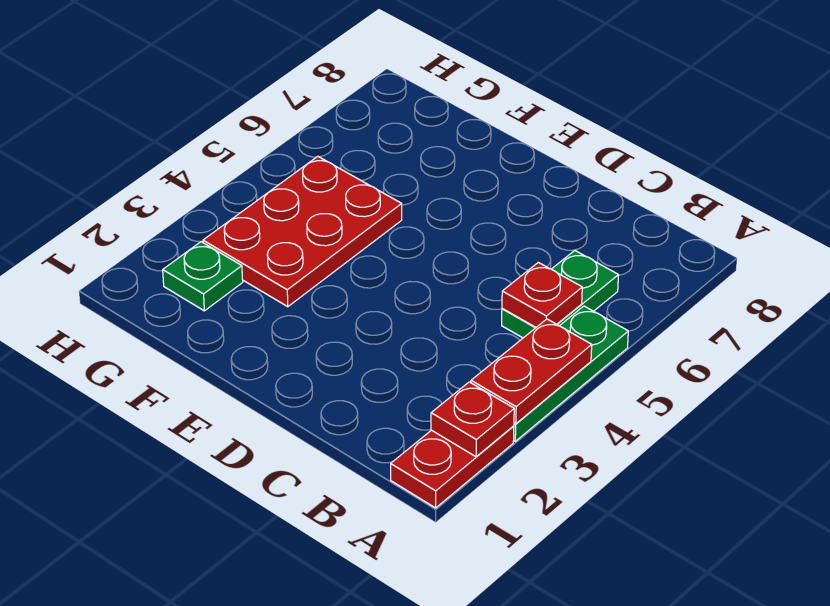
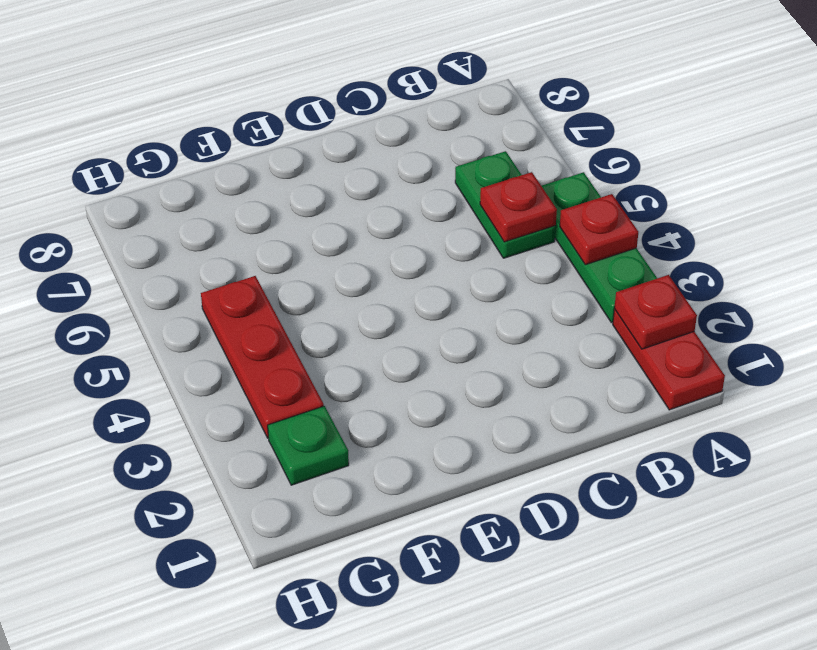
red 1x2 plate [471,319,592,424] -> red 1x1 plate [560,194,638,265]
red 2x3 plate [203,156,402,307] -> red 1x3 plate [201,276,324,438]

